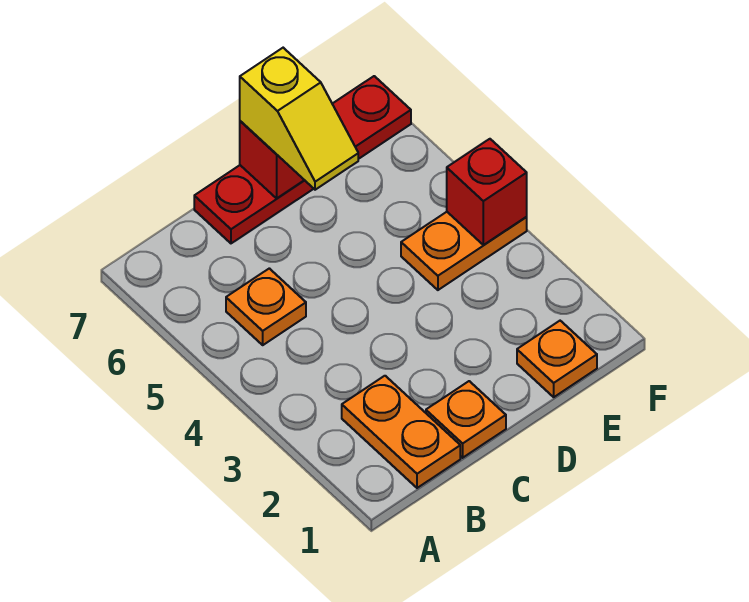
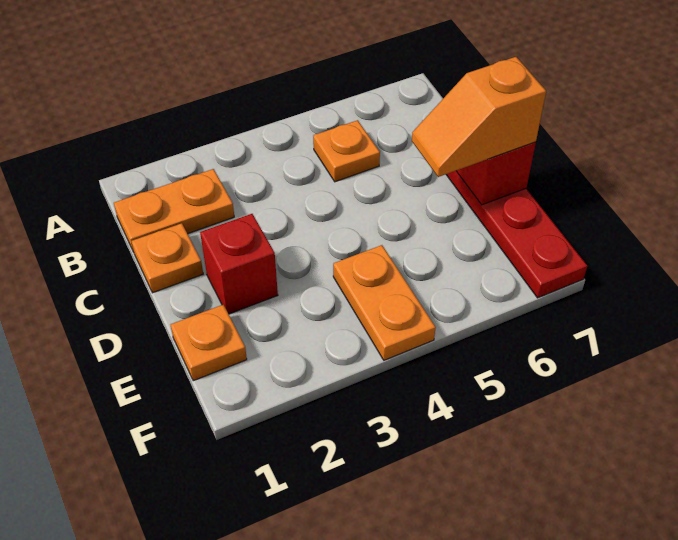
yellow 1x2 slope [240,48,358,190] -> orange 1x2 slope [412,57,546,177]
red 1x1 brick [447,139,527,245] -> red 1x1 brick moved to [200,214,278,314]

